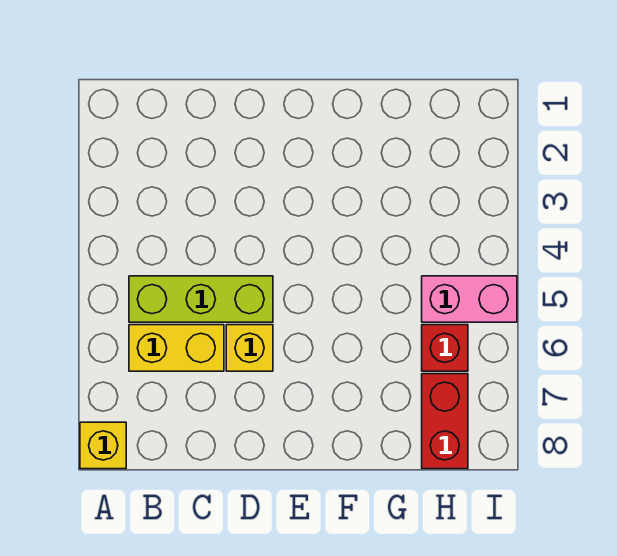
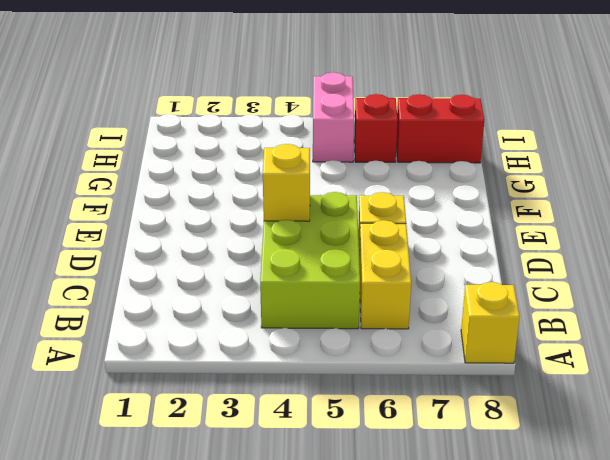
lime 1x3 brick [129,276,273,322] -> lime 2x3 brick [260,192,360,329]
none -> yellow 1x1 brick [263,144,310,221]

